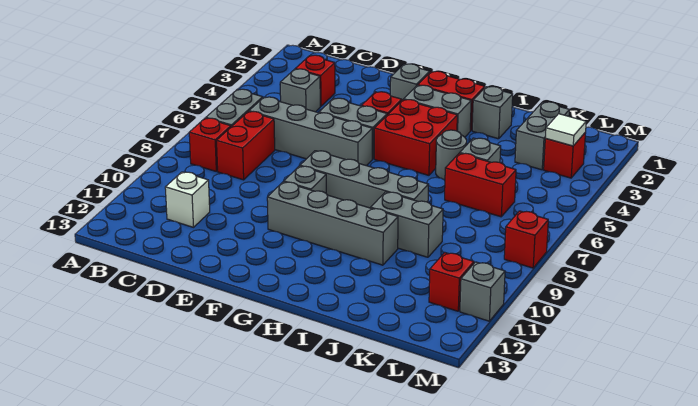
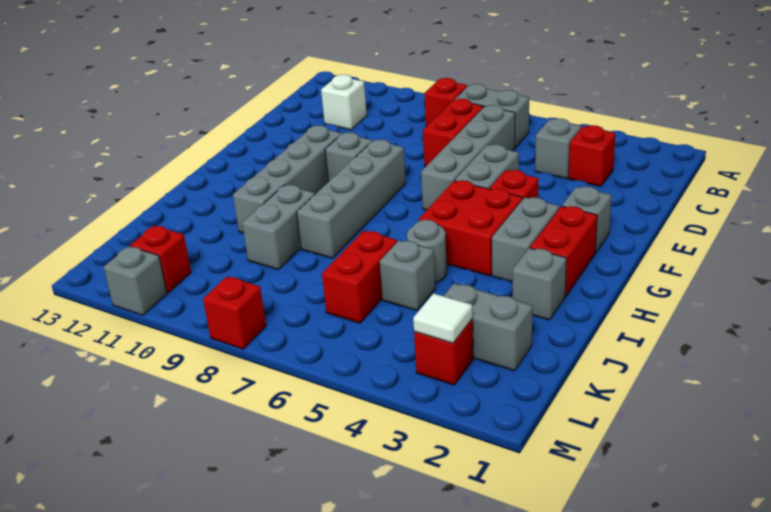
red 1x2 brick [217,112,275,180] -> red 1x2 brick turned to [423,99,483,167]

